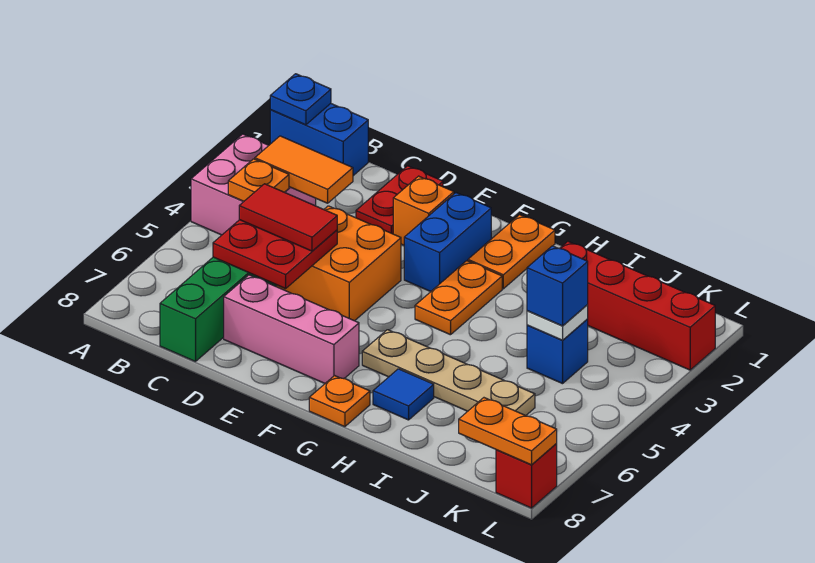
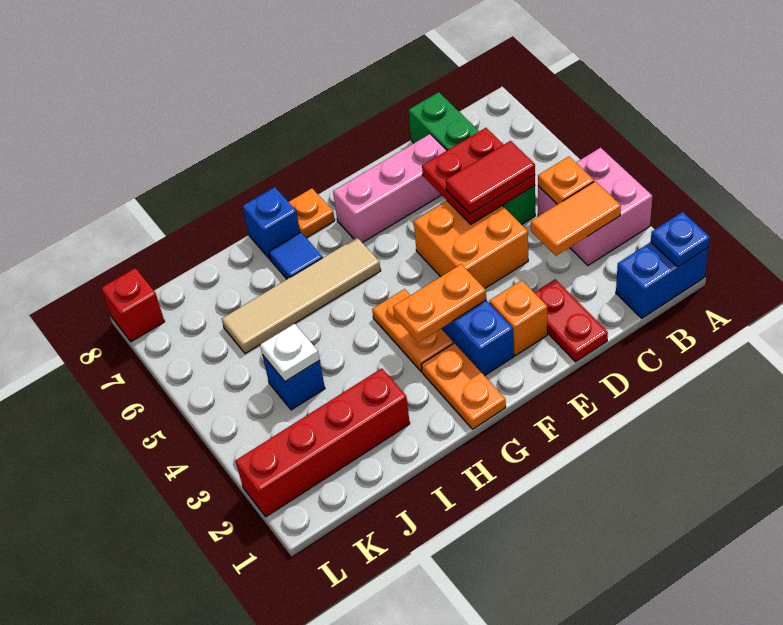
tan 1x4 plate [362,330,535,415] -> tan 1x4 tile [222,238,381,354]
blue 1x1 brick [527,246,588,326] -> blue 1x1 brick moved to [243,187,300,259]
orange 1x2 plate [459,398,557,465] -> orange 1x2 plate moved to [393,264,486,343]

